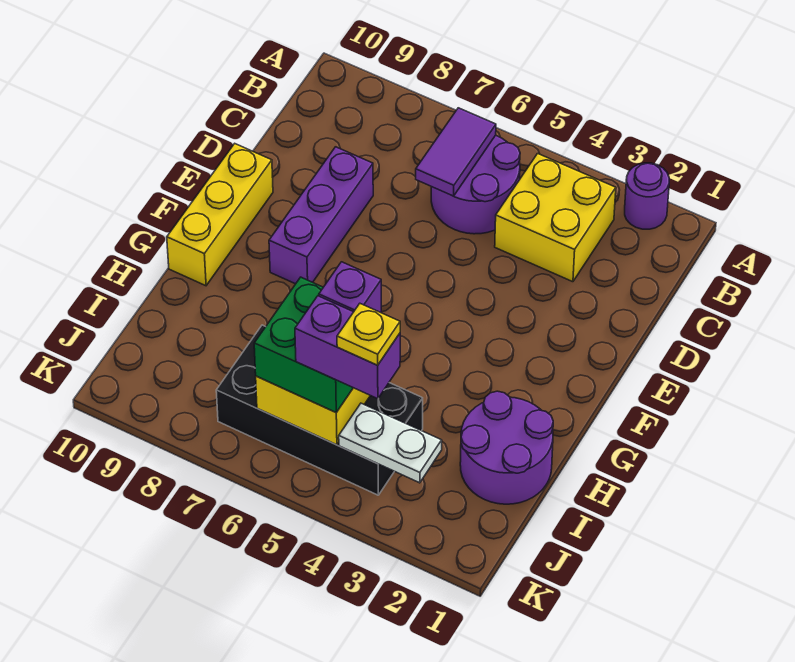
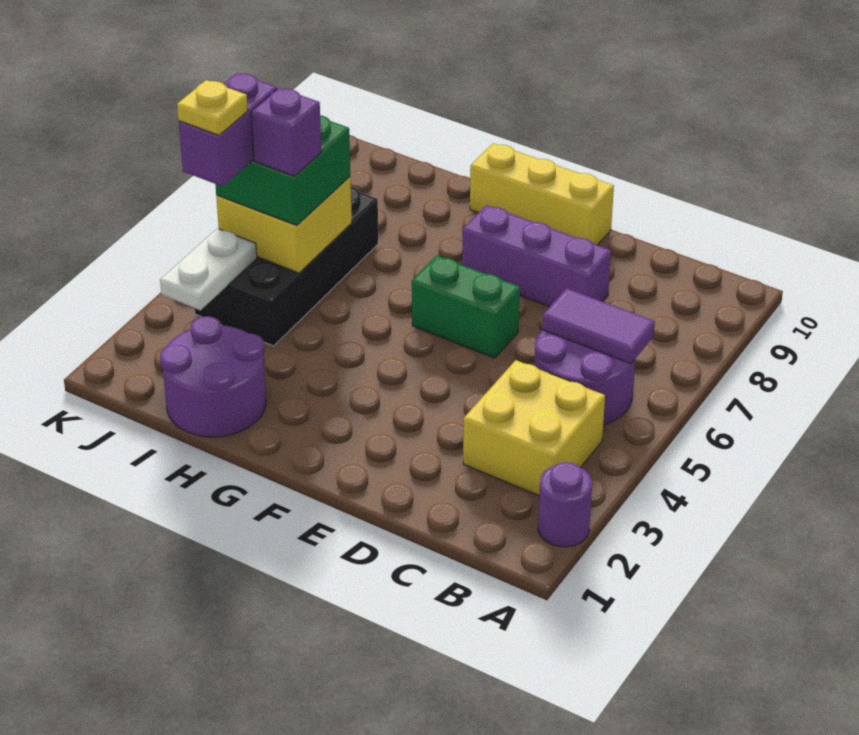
none -> green 1x2 brick [412,256,520,358]

